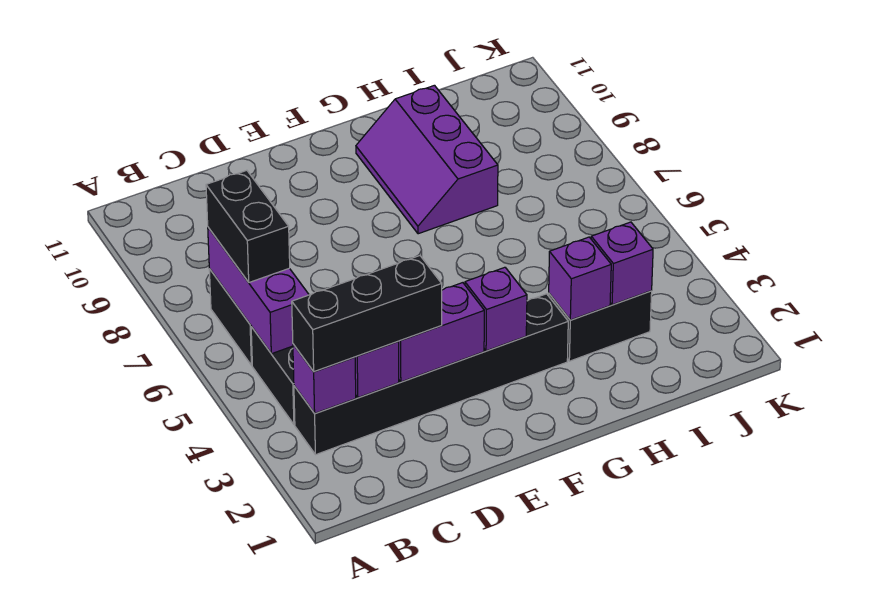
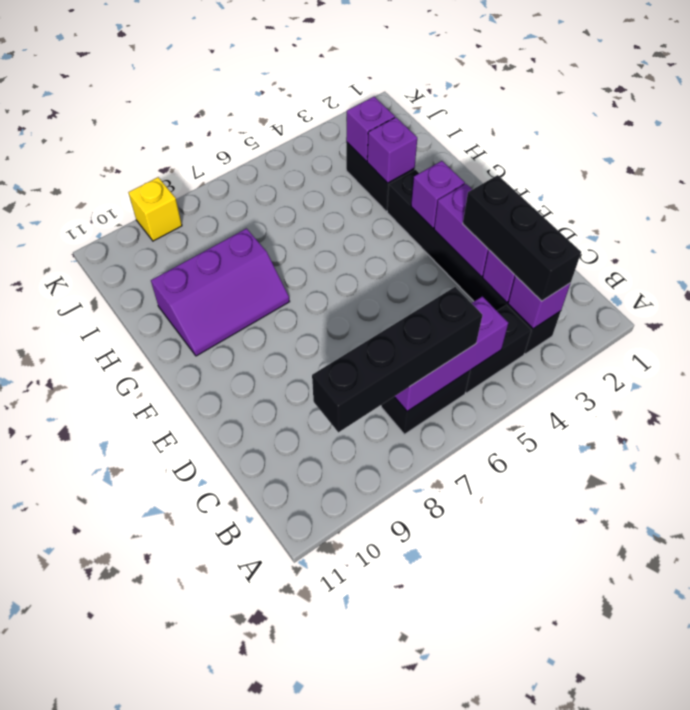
black 1x2 brick [206,170,290,282] -> black 1x4 brick [312,287,482,432]
none -> yellow 1x1 brick [128,177,182,241]

